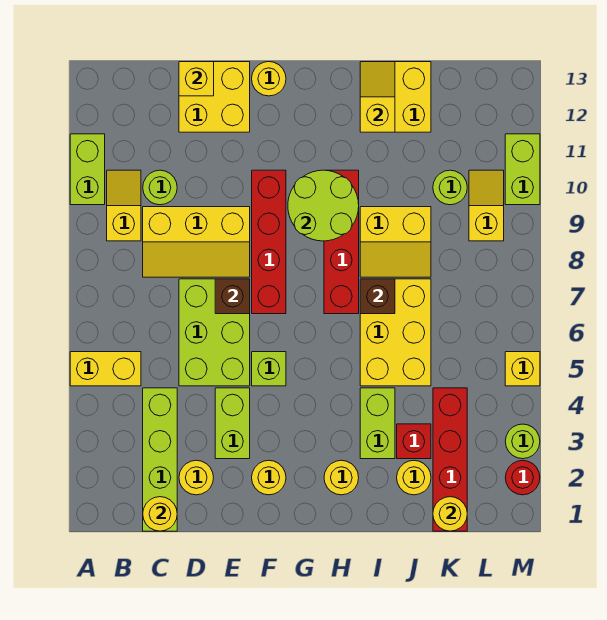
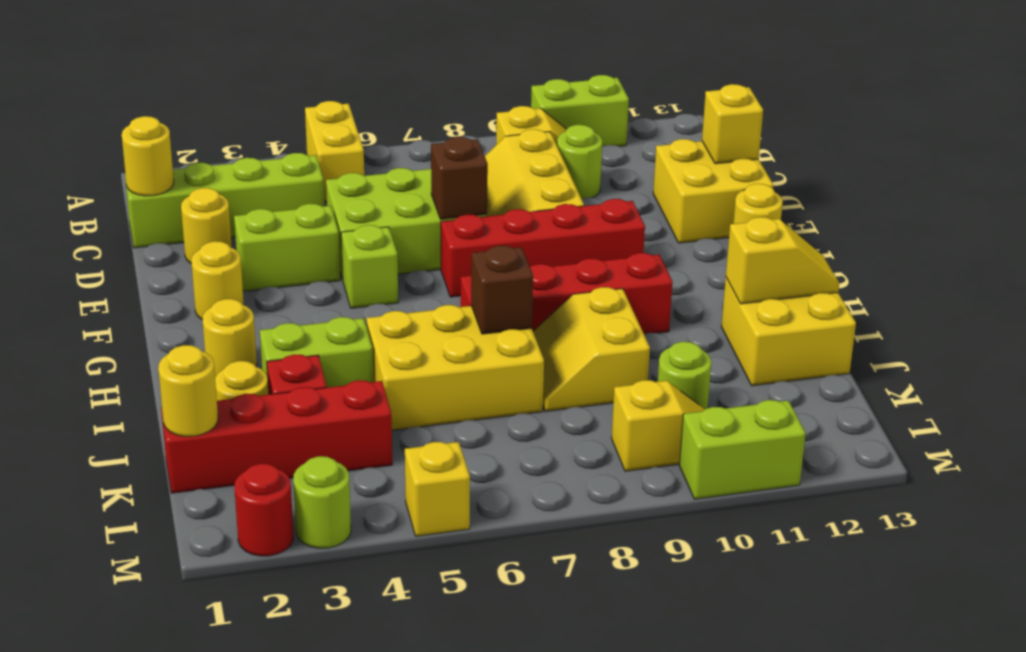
lime 2x2 round brick [288,170,359,241] -> none

